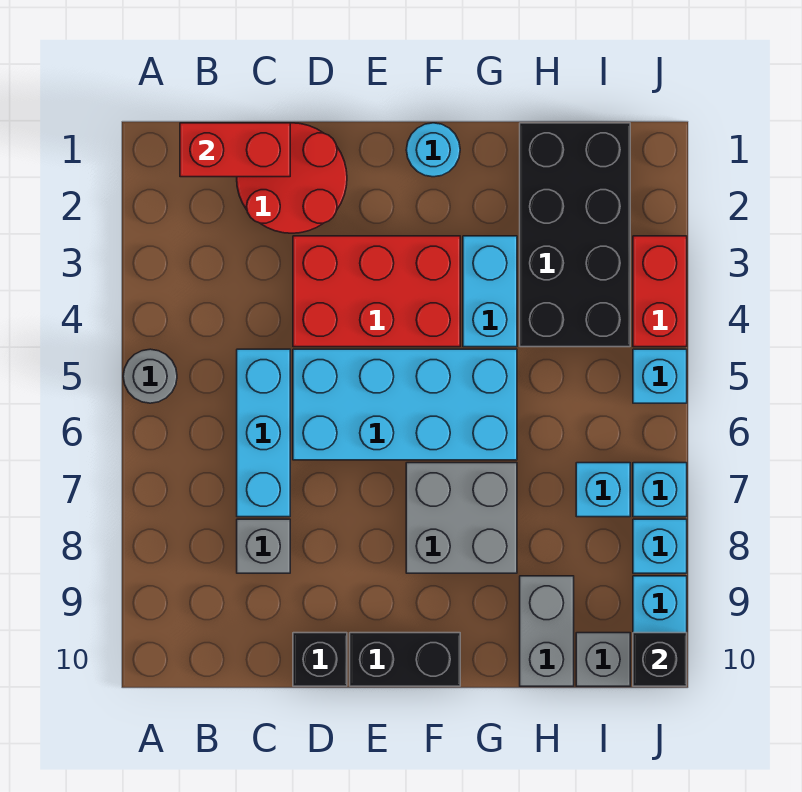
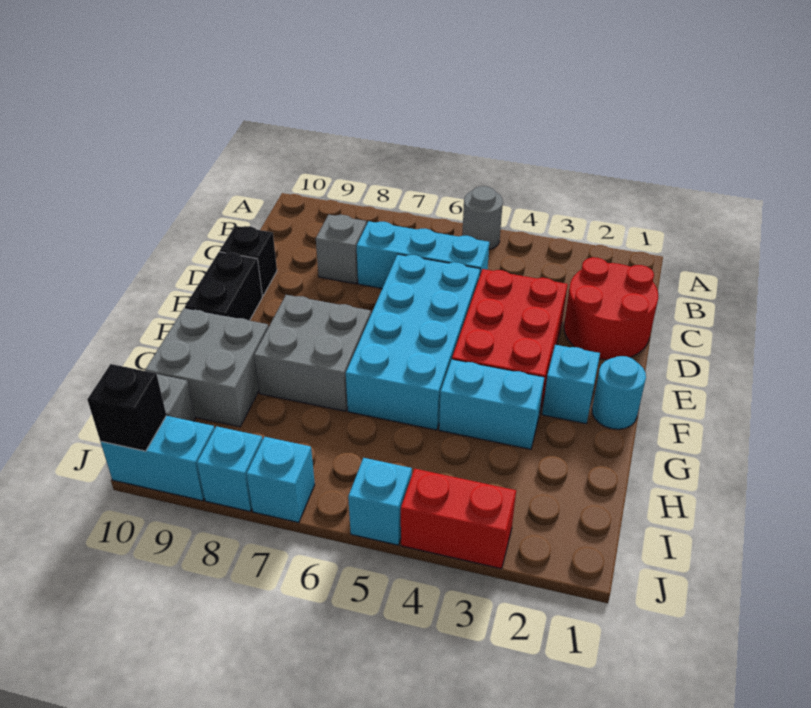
red 1x2 brick [180,123,290,177] -> none
black 2x4 brick [520,123,630,347] -> none
grey 1x2 brick [520,576,574,686] -> grey 2x2 brick [145,308,268,427]
cyan 1x1 brick [576,463,630,517] -> cyan 1x1 brick moved to [542,345,600,424]

